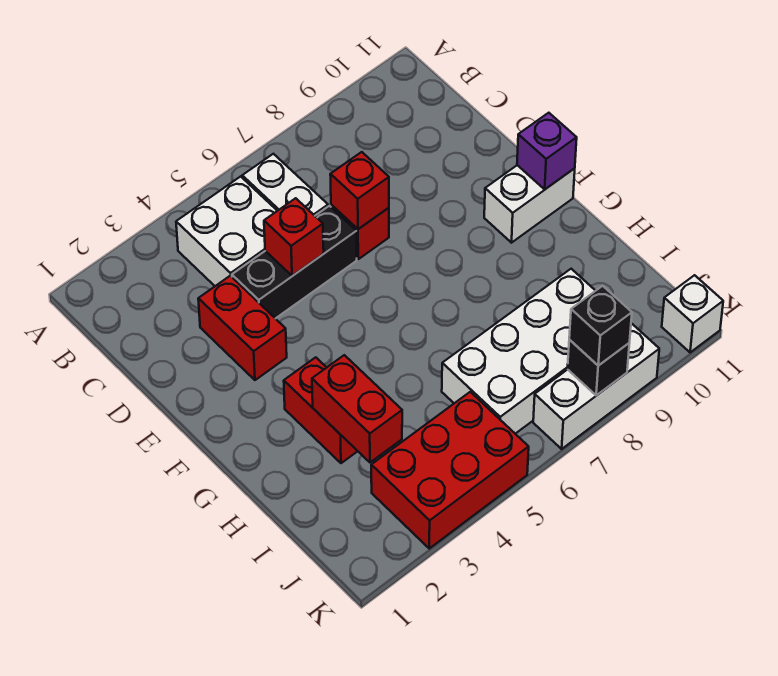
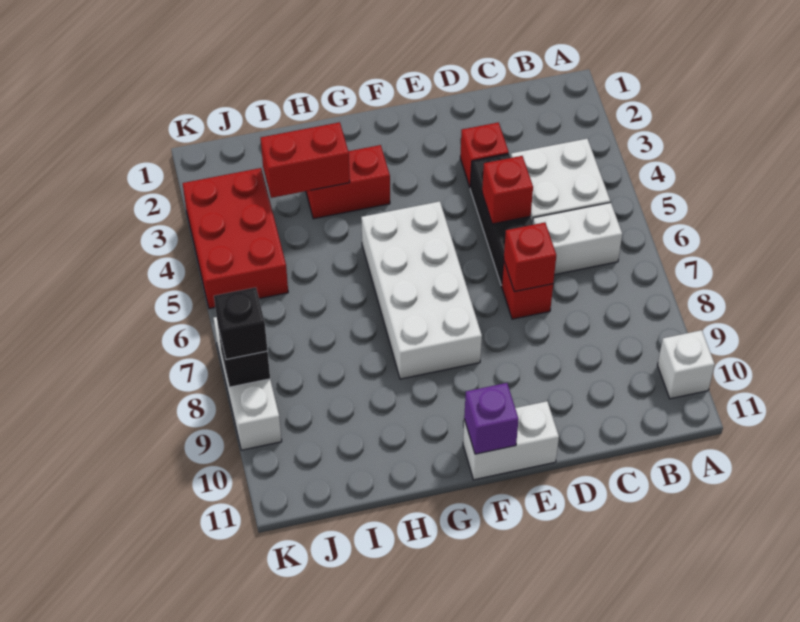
red 1x2 brick [198,276,287,380] -> red 1x1 brick [460,122,509,187]
white 1x2 brick [484,165,575,243] -> white 1x2 brick turned to [463,401,559,480]
white 2x4 brick [442,269,595,434] -> white 2x4 brick moved to [361,201,482,379]
white 1x1 brick [662,275,723,352] -> white 1x1 brick moved to [658,330,715,399]

